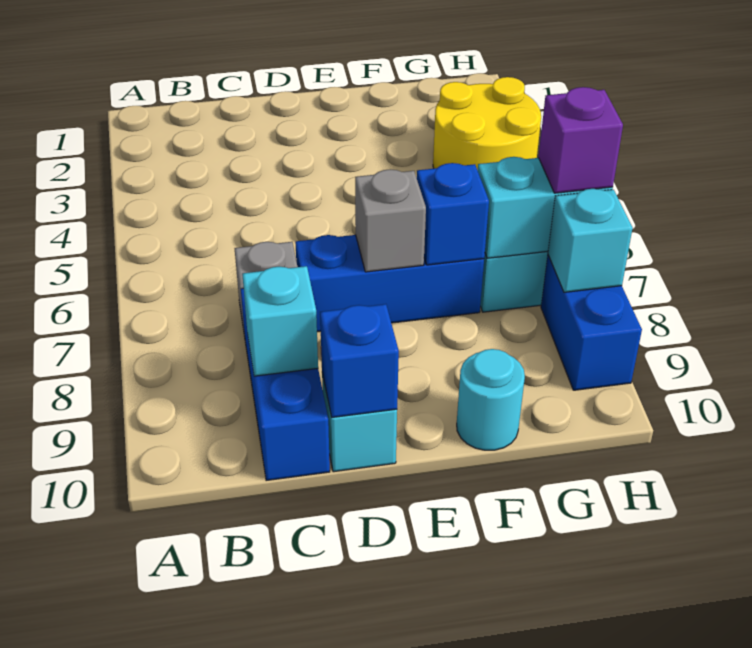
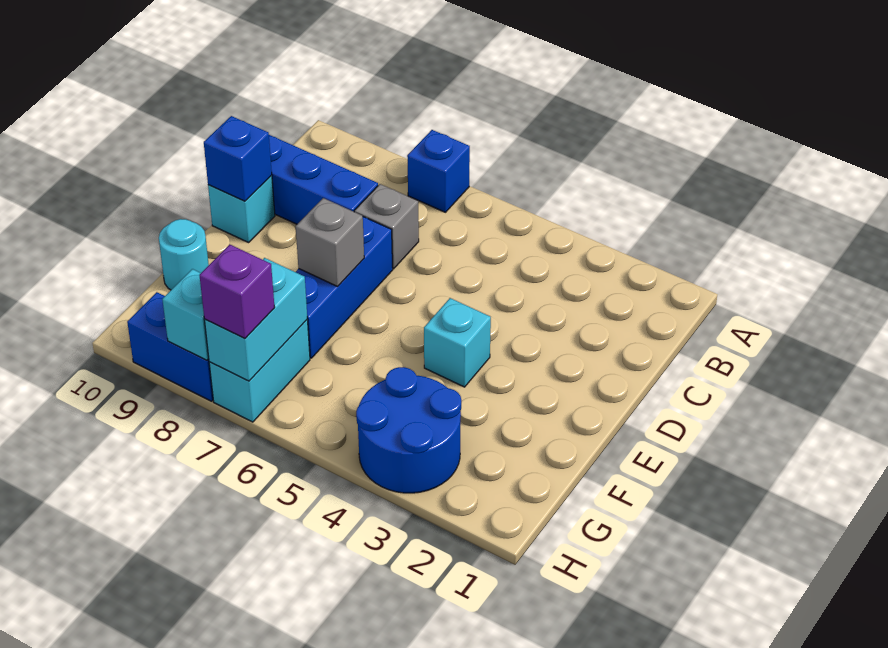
cyan 1x1 brick [242,266,318,376] -> cyan 1x1 brick moved to [424,298,491,387]
blue 1x1 brick [417,163,489,265] -> blue 1x1 brick moved to [407,130,470,212]
yellow 2x2 round brick [433,77,541,170] -> blue 2x2 round brick [356,367,461,493]

